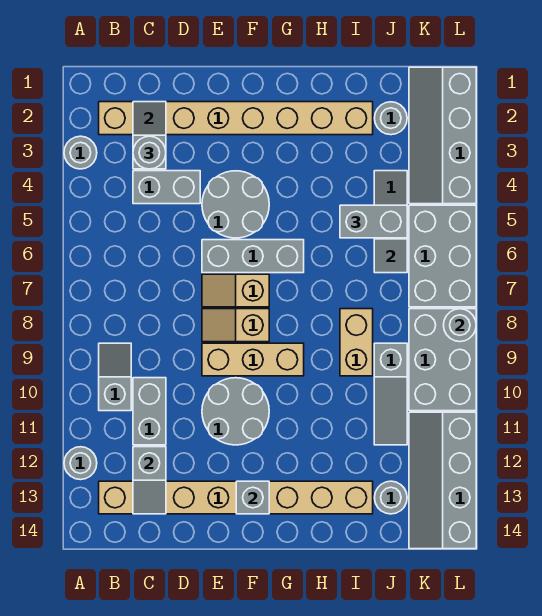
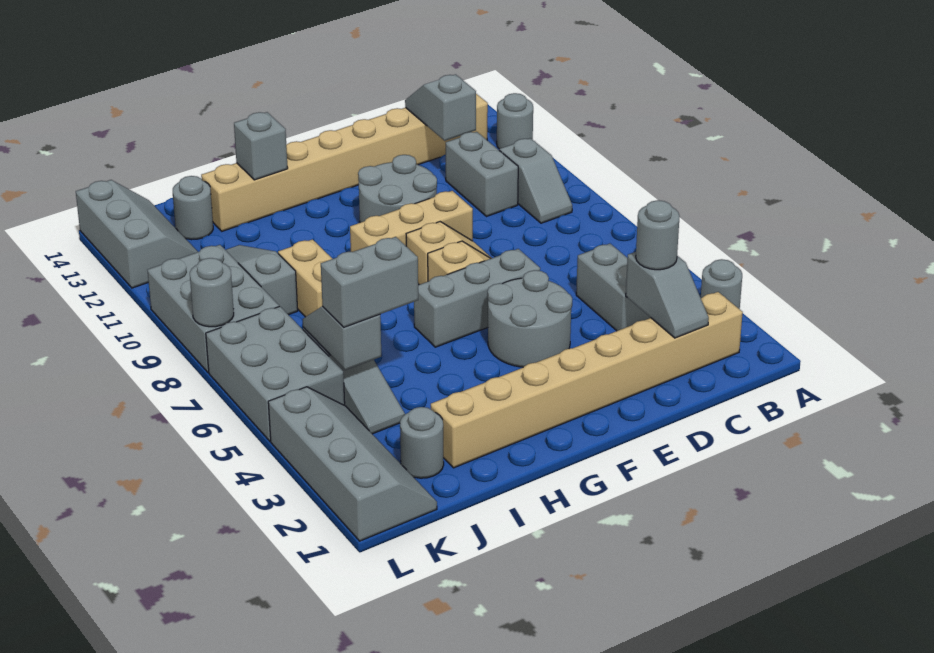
grey 1x2 brick [133,171,200,204] -> grey 1x2 brick turned to [576,244,651,331]
grey 1x1 brick [236,481,269,514] -> grey 1x1 brick moved to [234,112,288,180]
grey 2x4 slope [409,412,476,549] -> grey 2x3 slope [76,180,198,288]

